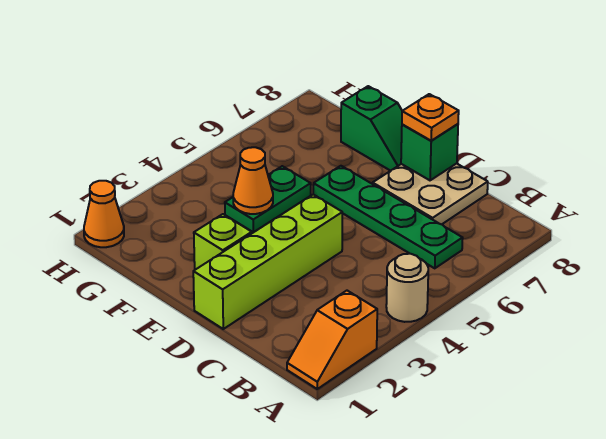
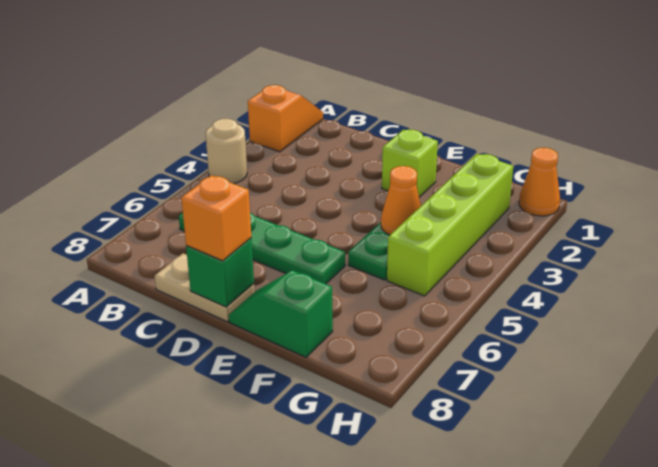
tan 2x2 plate [373,163,488,224] -> tan 1x2 plate [155,253,255,322]
lime 1x4 brick [193,195,342,329] -> lime 1x4 brick moved to [387,154,513,296]
orange 1x1 plate [402,94,459,141] -> orange 1x1 brick [181,175,251,261]

